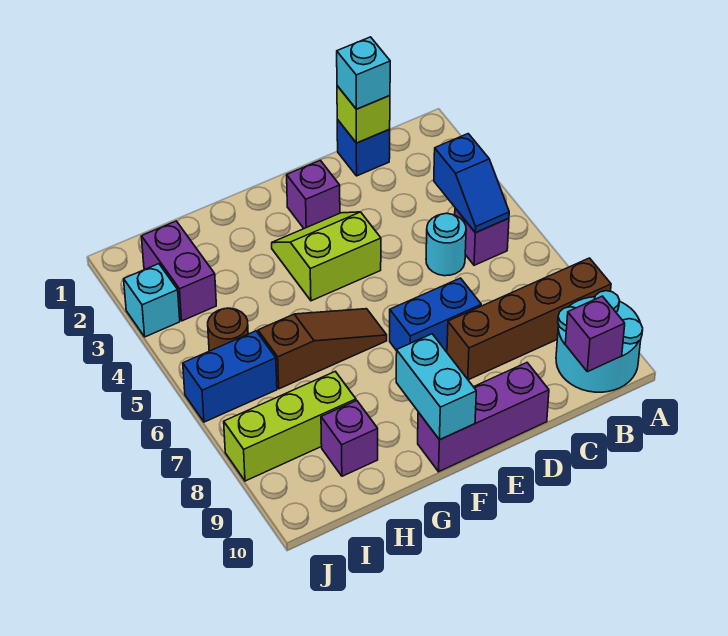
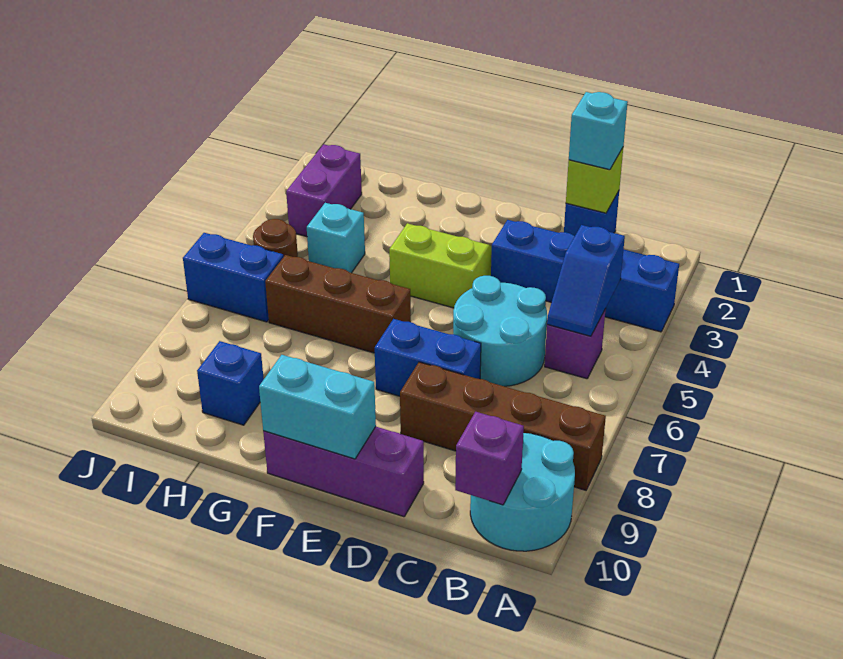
none -> blue 1x4 brick [491,220,679,332]
cyan 1x1 round brick [426,213,466,276] -> cyan 2x2 round brick [453,276,547,386]
purple 1x1 brick [287,160,340,228] -> none
brown 1x3 slope [258,309,387,389] -> brown 1x3 brick [265,255,411,353]
cyan 1x2 brick [396,334,476,440] -> cyan 1x2 brick turned to [259,355,376,459]
lime 1x3 brick [224,371,356,481] -> none
purple 1x1 brick [321,401,378,476] -> blue 1x1 brick [197,341,264,425]
cyan 1x1 brick [124,264,180,337] -> cyan 1x1 brick moved to [307,203,365,273]

